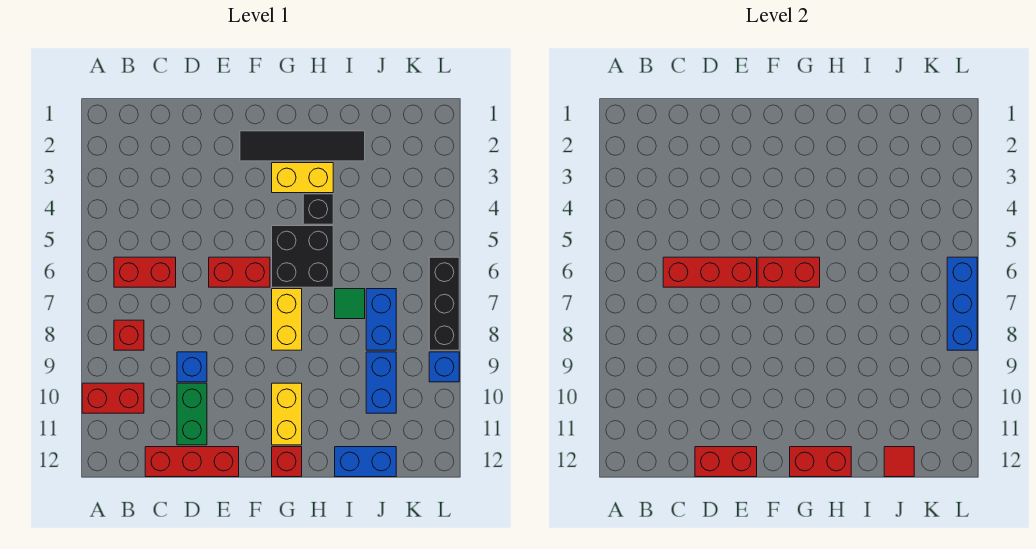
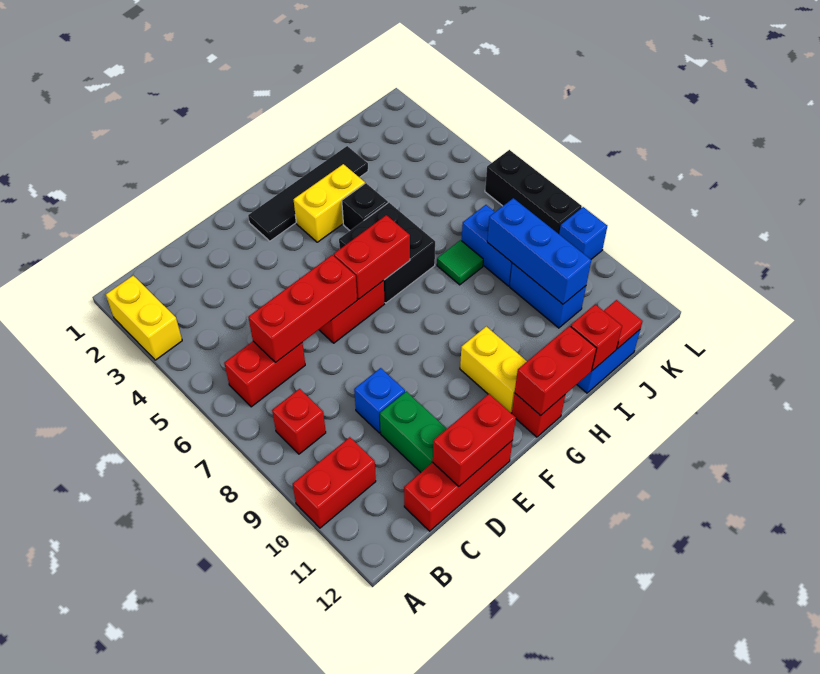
yellow 1x2 brick [272,289,302,350] -> yellow 1x2 brick moved to [106,276,182,360]
none -> red 1x1 brick [571,304,622,371]
blue 1x3 brick [947,257,977,350] -> blue 1x3 brick moved to [487,198,591,304]

